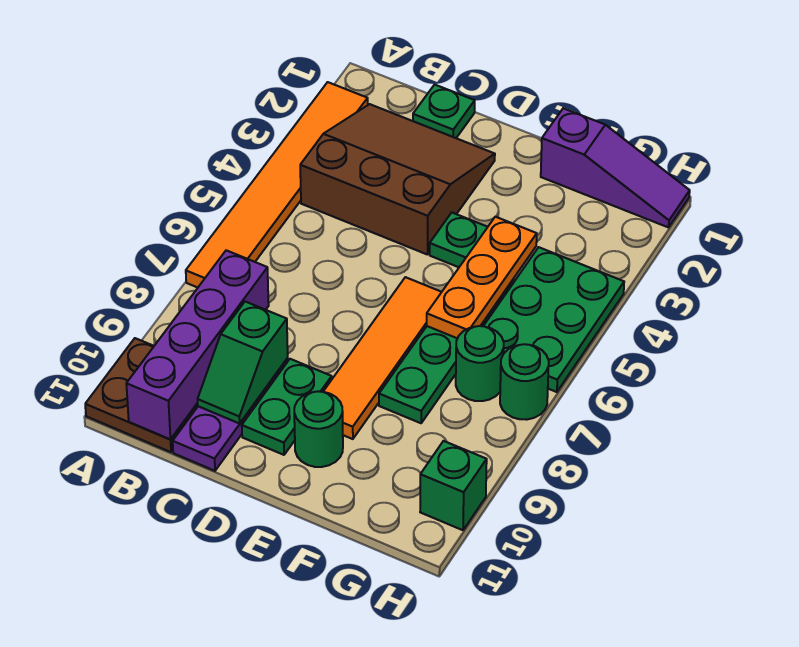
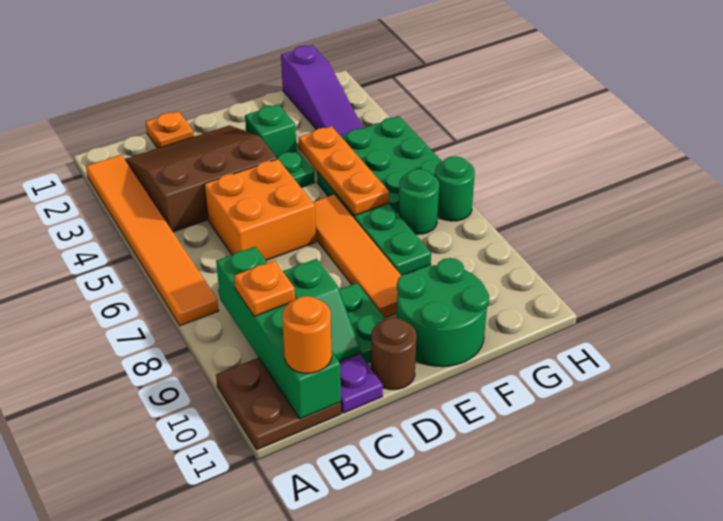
purple 1x4 brick [126,250,269,439] -> green 1x4 brick [216,247,341,419]
none -> orange 1x1 plate [234,261,295,316]
none -> orange 1x1 round brick [282,296,332,373]
green 1x1 plate [413,85,475,138] -> orange 1x1 plate [145,111,194,148]
none -> orange 2x2 brick [204,159,316,260]
none -> brown 1x1 round brick [371,318,417,390]
green 1x1 round brick [294,391,343,467] -> green 2x2 round brick [397,258,489,367]
purple 1x3 slope [541,108,690,227] -> purple 1x3 slope turned to [281,45,363,136]
green 1x1 brick [420,441,487,530] -> green 1x1 brick moved to [245,104,297,157]

